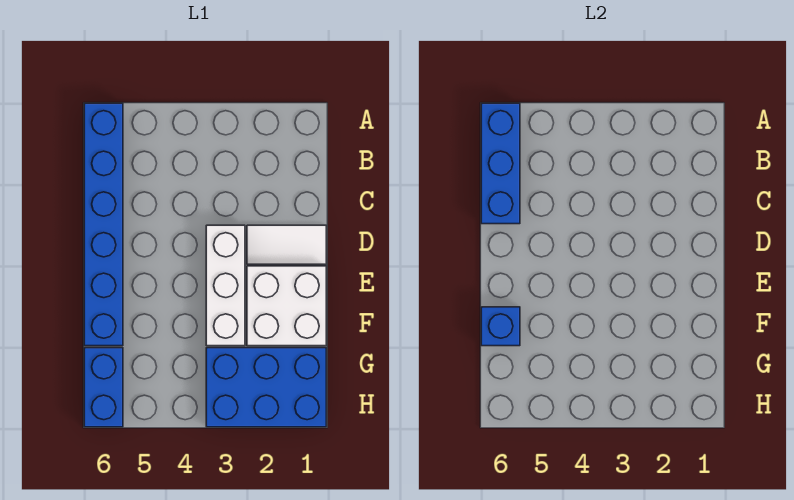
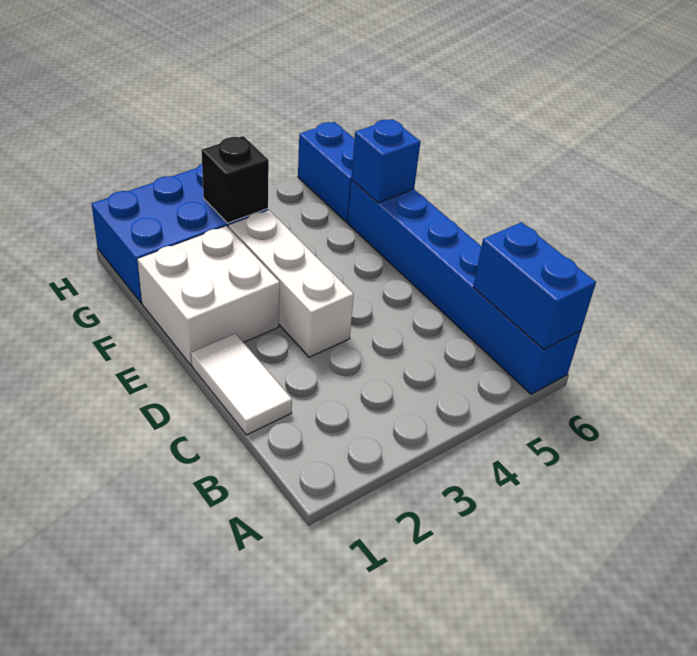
blue 1x3 brick [481,103,520,224] -> blue 1x2 brick [473,222,596,349]
white 1x2 tile [247,225,326,264] -> white 1x2 tile turned to [191,334,292,435]
none -> black 1x1 brick [202,136,269,223]

